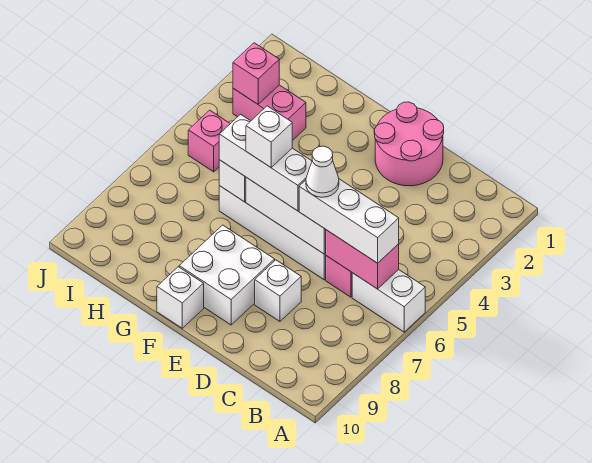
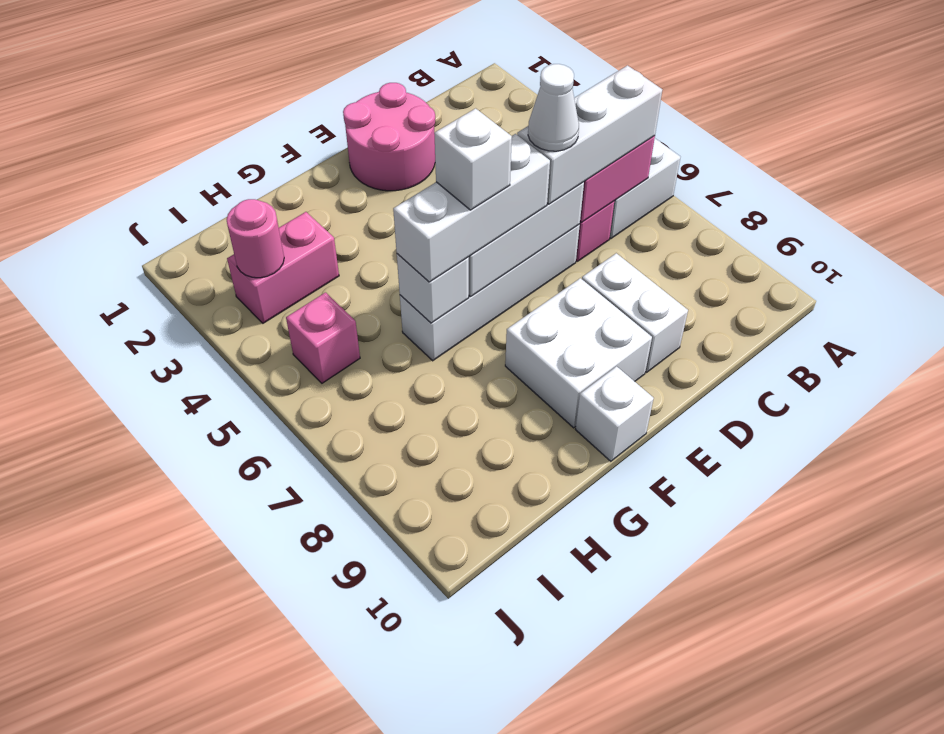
white 1x1 brick [255,260,301,321] -> white 1x2 brick [582,253,688,372]
pink 1x1 brick [233,43,279,104] -> pink 1x1 round brick [227,199,284,278]

